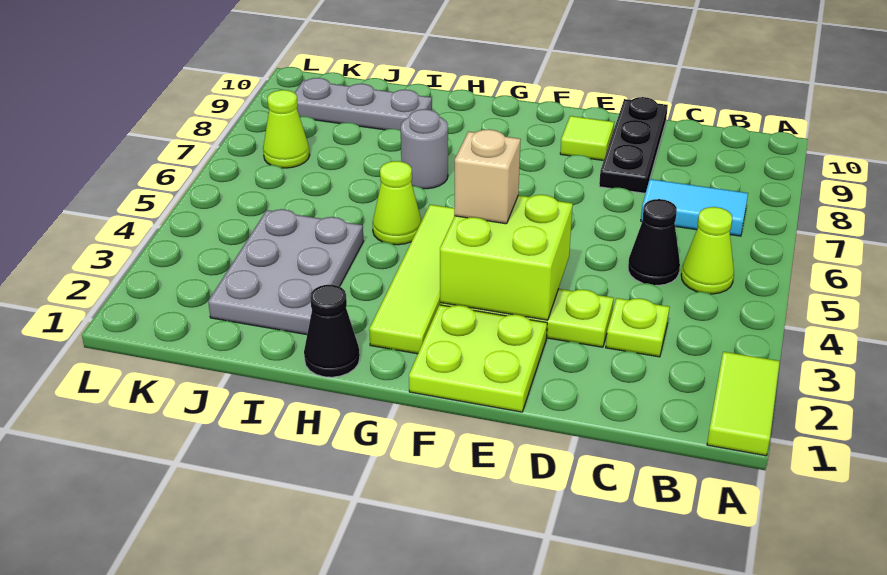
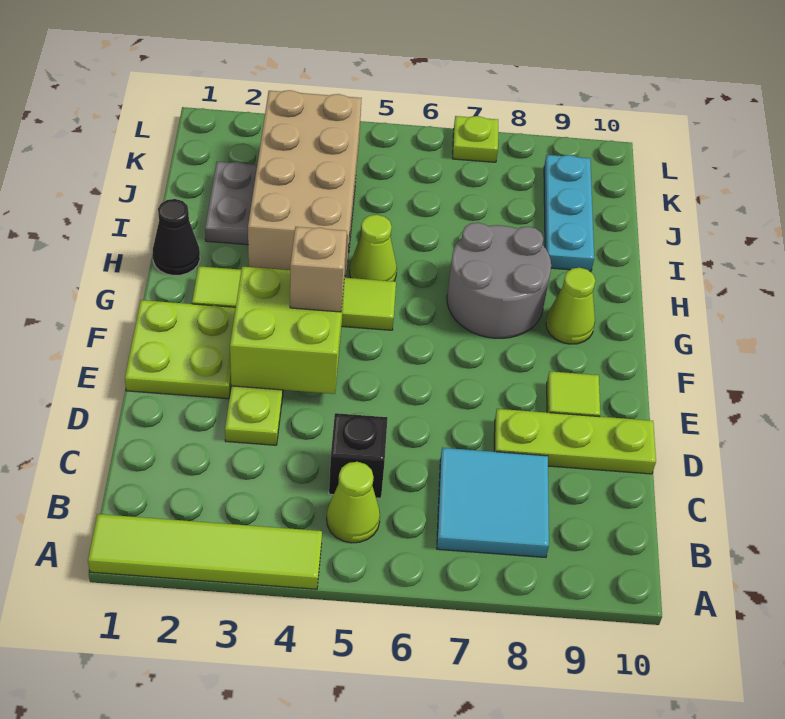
lime 1x2 tile [707,352,780,456] -> lime 1x4 tile [88,514,322,589]
cyan 1x2 tile [641,179,748,236] -> cyan 2x2 tile [437,448,549,558]
lime 1x1 plate [606,298,669,357] -> lime 1x1 plate moved to [452,116,498,162]
black 1x1 cone [628,199,680,285] -> black 1x1 brick [329,413,388,498]
black 1x3 plate [599,97,668,193] -> lime 1x3 plate [494,409,656,474]
none -> tan 2x4 brick [248,90,362,275]
grey 1x1 round brick [401,109,448,189] -> grey 2x2 round brick [447,223,551,338]
grey 1x3 plate [295,78,432,130] -> cyan 1x3 plate [544,155,594,271]
lime 1x1 cone [263,90,309,168] -> lime 1x1 cone moved to [546,268,596,344]

